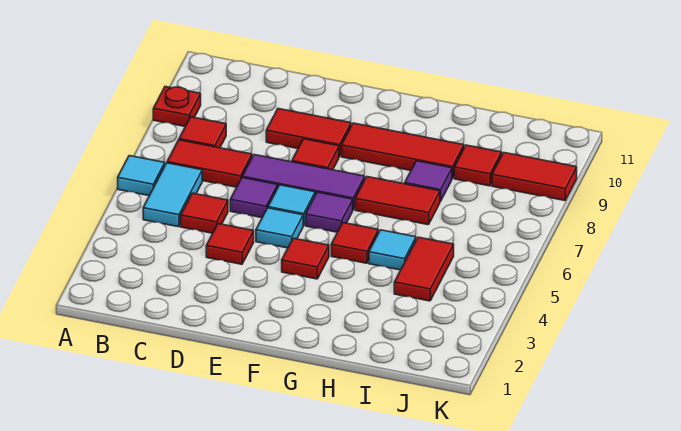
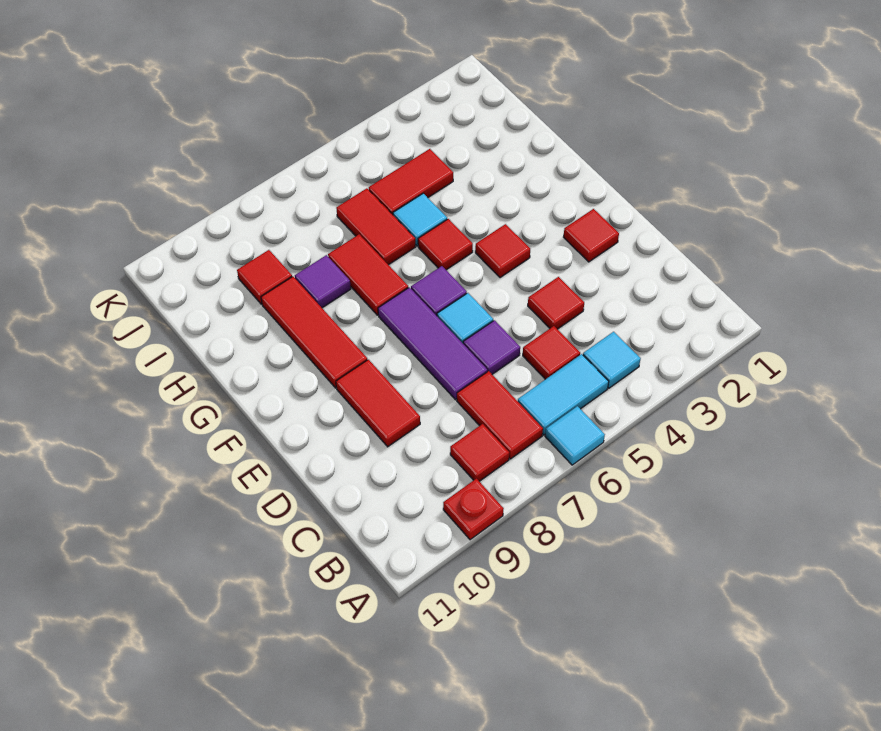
cyan 1x1 tile [256,208,304,248] -> cyan 1x1 tile moved to [583,332,641,388]
red 1x1 tile [292,139,339,170] -> red 1x1 tile moved to [564,209,619,262]
red 1x2 tile [492,152,577,201] -> red 1x2 tile moved to [336,188,415,265]

